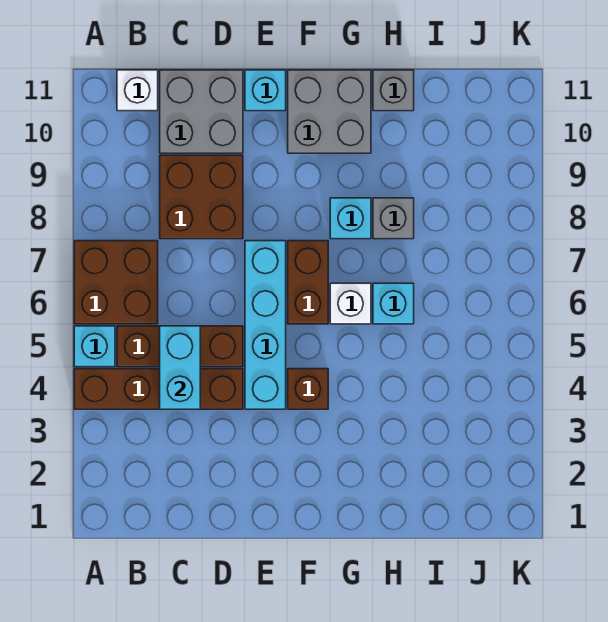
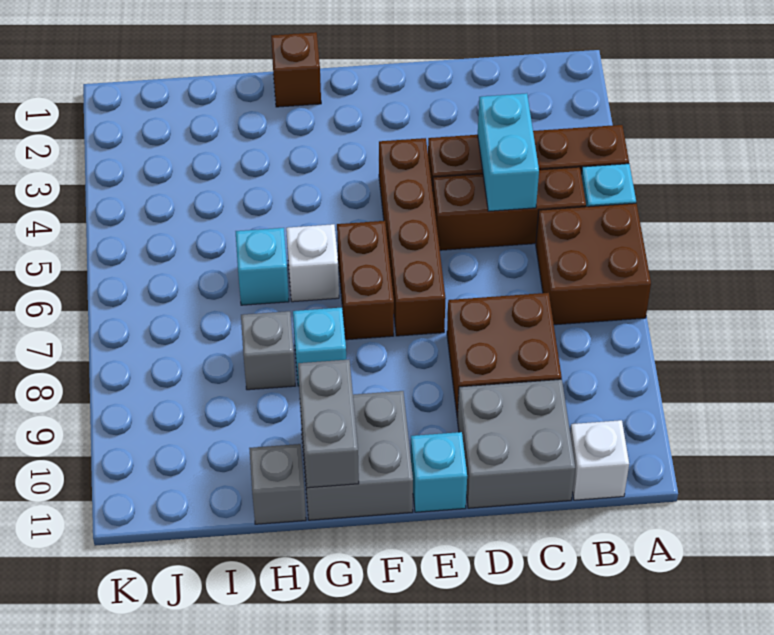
cyan 1x4 brick [245,241,286,409] -> brown 1x4 brick [379,138,446,336]
brown 1x1 brick [288,369,328,409] -> brown 1x1 brick moved to [271,32,321,107]
none -> grey 1x2 brick [298,360,359,488]

